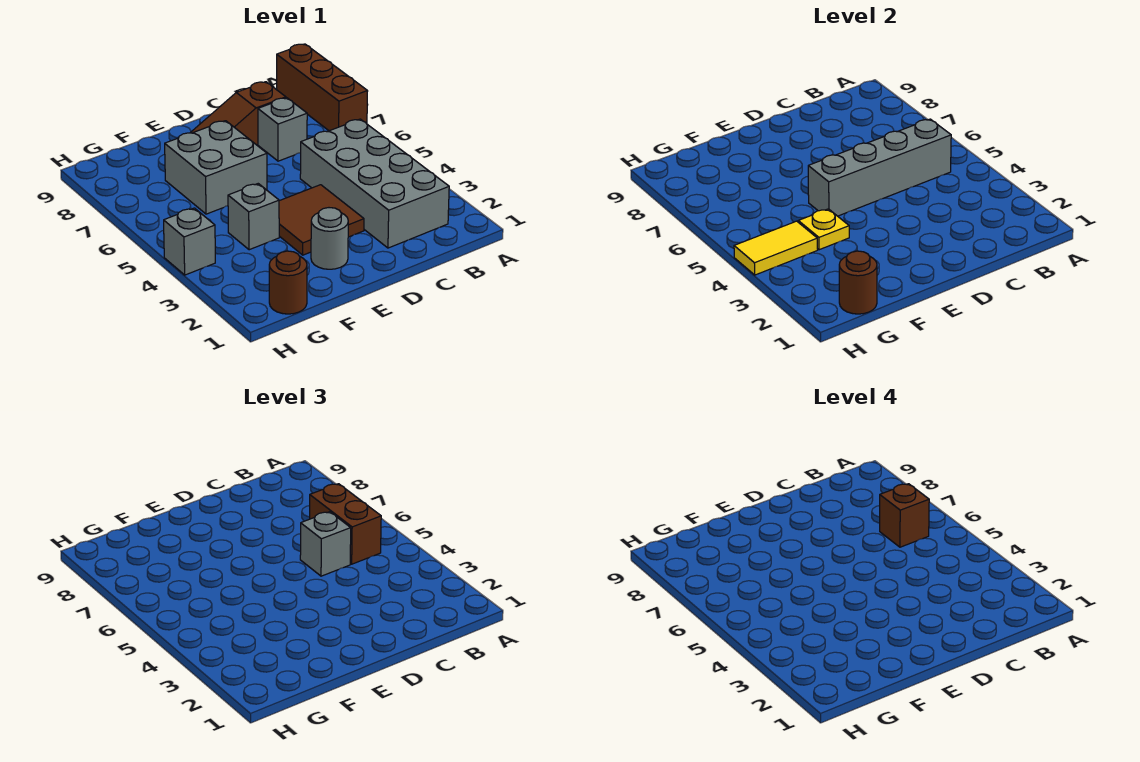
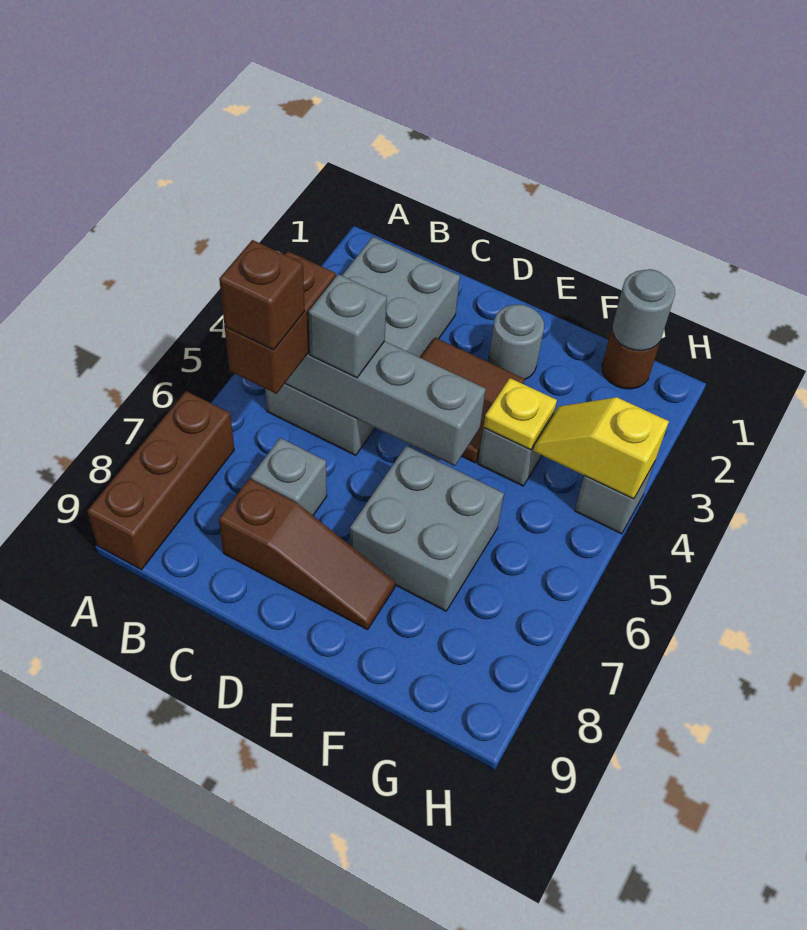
brown 1x1 round brick [839,251,877,314] -> grey 1x1 round brick [612,269,675,351]
yellow 1x2 tile [734,221,818,275] -> yellow 1x2 slope [534,397,669,499]

